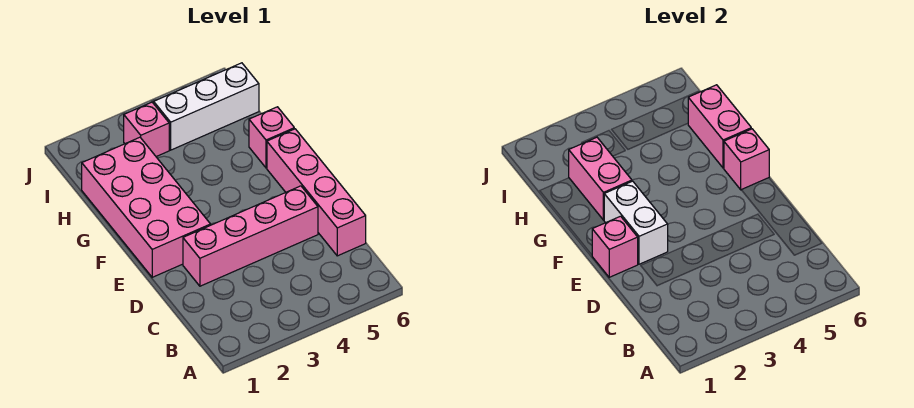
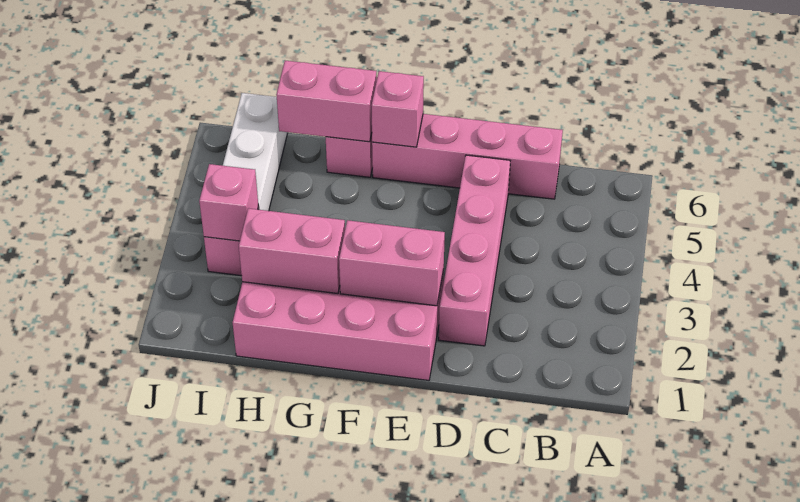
pink 1x1 brick [592,216,638,277] -> pink 1x1 brick moved to [199,164,258,241]
white 1x2 brick [604,181,668,264] -> pink 1x2 brick [339,220,445,306]

